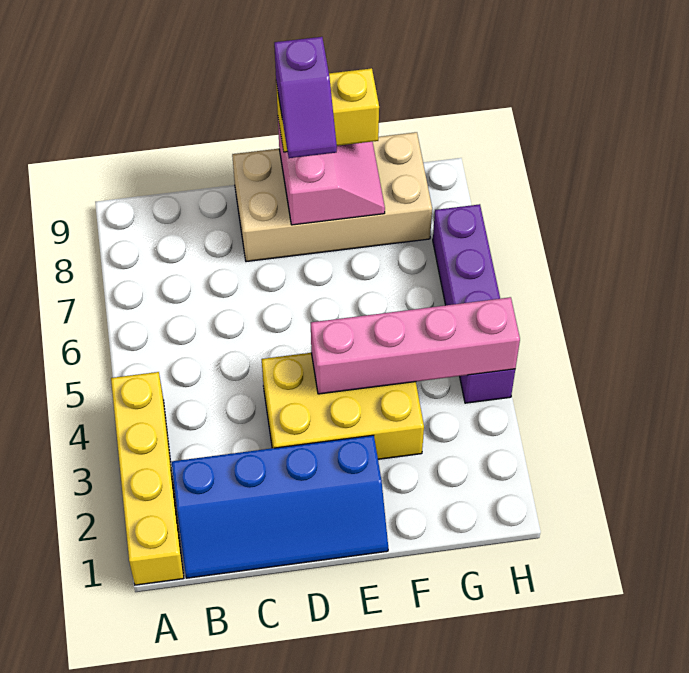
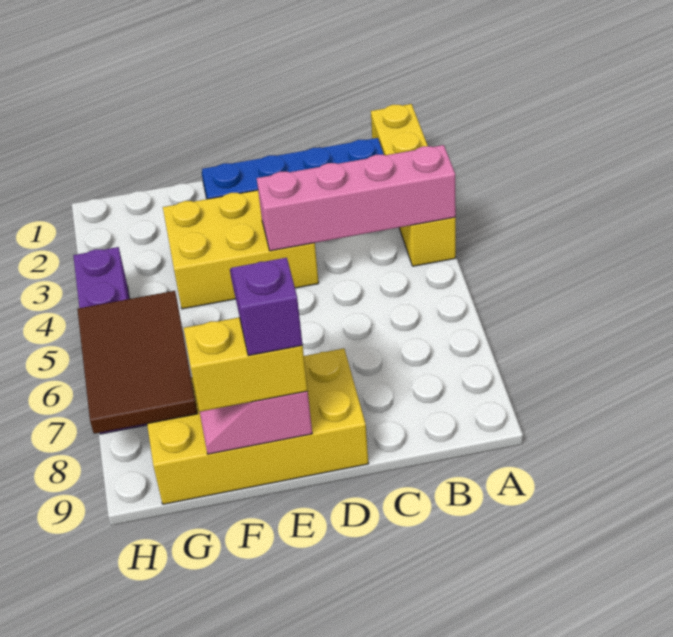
tan 2x4 brick [232,132,432,262] -> yellow 2x4 brick [147,349,369,504]
pink 1x4 brick [311,297,520,394] -> pink 1x4 brick moved to [257,145,456,251]
none -> brown 2x3 tile [77,291,197,434]

